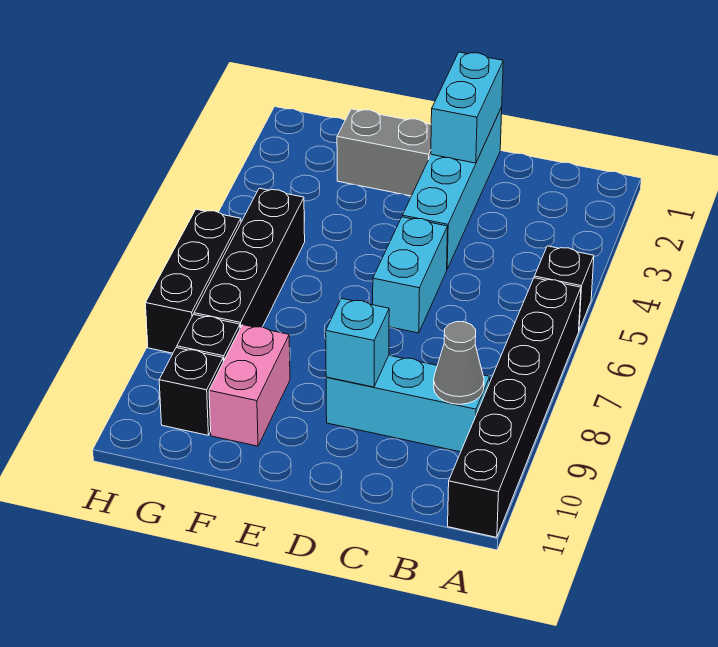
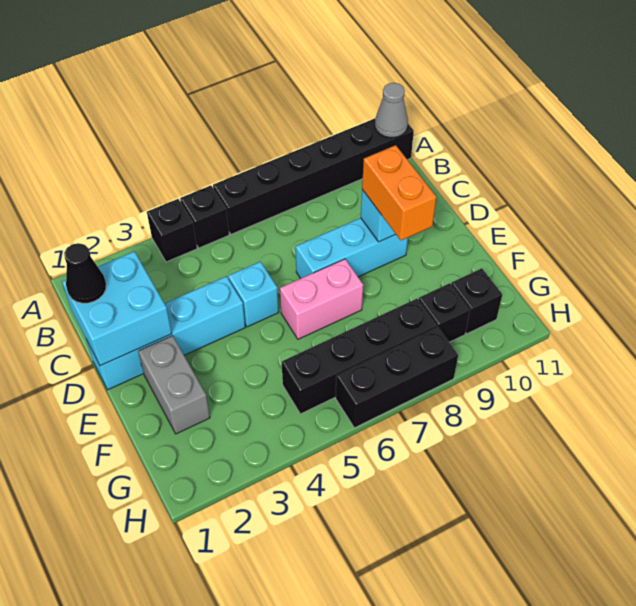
none -> black 1x1 brick [147,199,197,262]
cyan 1x3 brick [326,355,490,452] -> cyan 1x3 brick turned to [296,218,408,279]
grey 1x1 cone [434,322,484,404] -> grey 1x1 cone moved to [375,83,408,138]
none -> black 1x1 cone [64,243,106,303]
cyan 1x2 brick [431,52,503,163] -> cyan 2x2 brick [62,251,172,366]
cyan 1x2 brick [373,217,448,333] -> cyan 1x1 brick [228,262,279,327]
none -> orange 1x2 brick [362,145,436,240]
pink 1x2 brick [209,325,290,446] -> pink 1x2 brick moved to [280,259,363,339]

